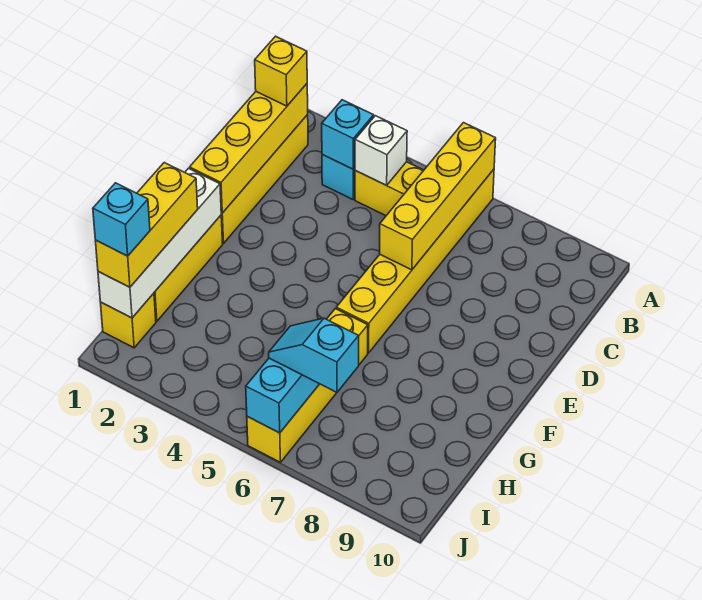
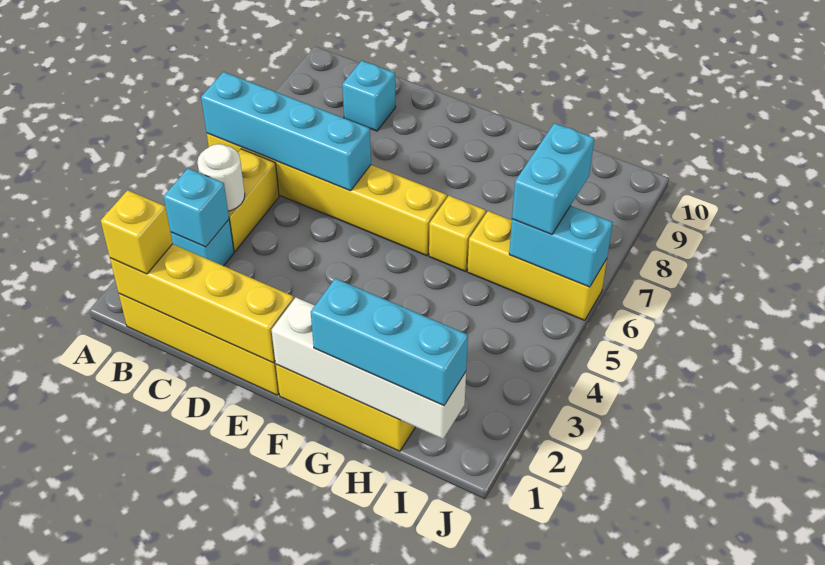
yellow 1x4 brick [380,123,496,270] -> cyan 1x4 brick [201,72,371,191]
white 1x1 brick [355,116,407,185] -> white 1x1 round brick [197,144,245,211]
yellow 1x3 brick [95,163,198,287] -> cyan 1x3 brick [311,278,468,406]
yellow 1x1 brick [100,293,156,348] -> none
cyan 1x1 brick [93,183,150,256] -> cyan 1x1 brick moved to [342,61,396,131]
cyan 1x2 slope [269,318,359,392] -> cyan 1x2 brick [512,123,594,235]

